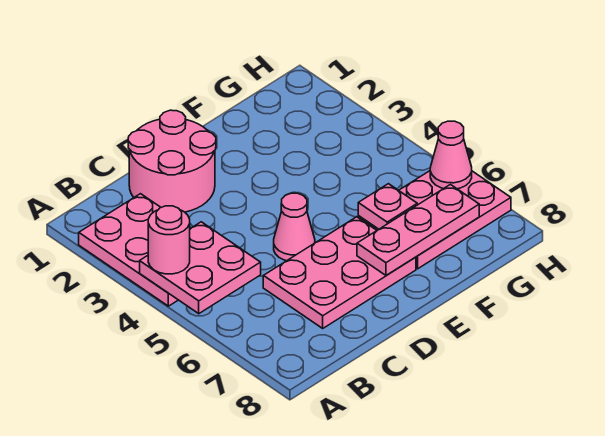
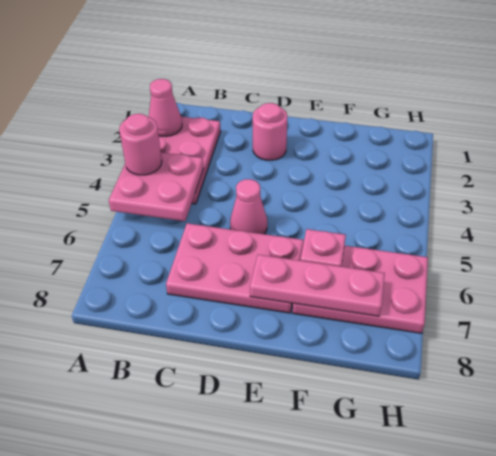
pink 2x2 round brick [128,110,216,212] -> pink 1x1 round brick [253,103,287,160]
pink 1x1 cone [430,121,472,189] -> pink 1x1 cone moved to [149,79,182,136]

